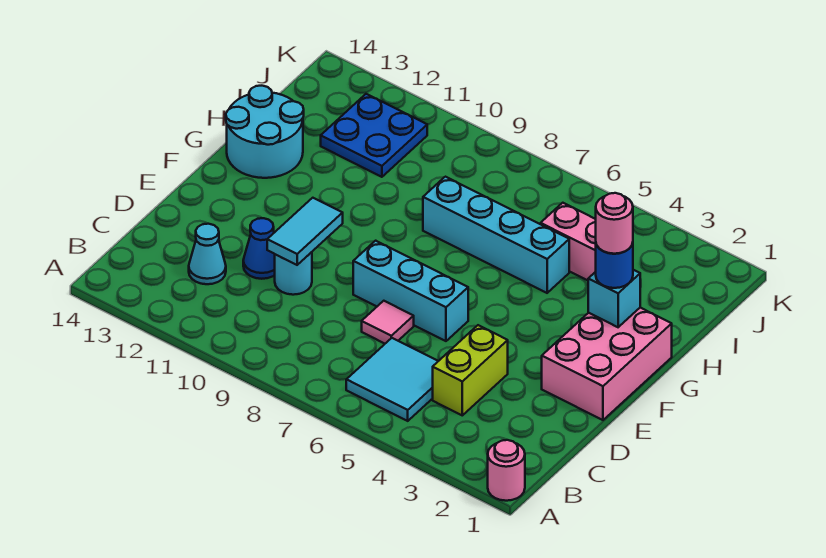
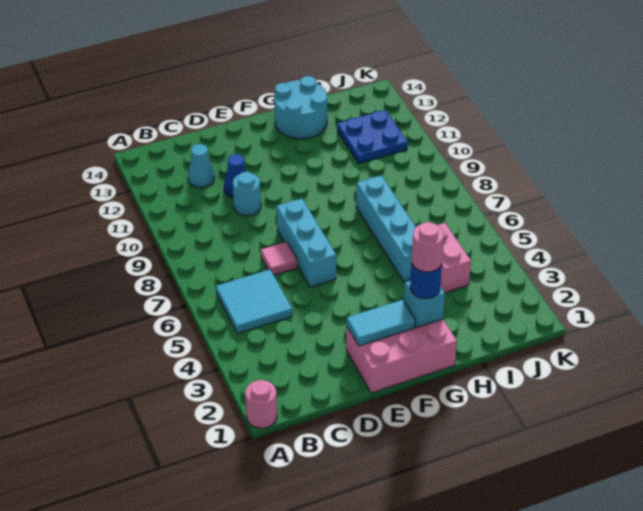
lime 1x2 brick [433,325,508,415] -> none
cyan 1x2 tile [267,198,343,265] -> cyan 1x2 tile moved to [347,300,415,346]

